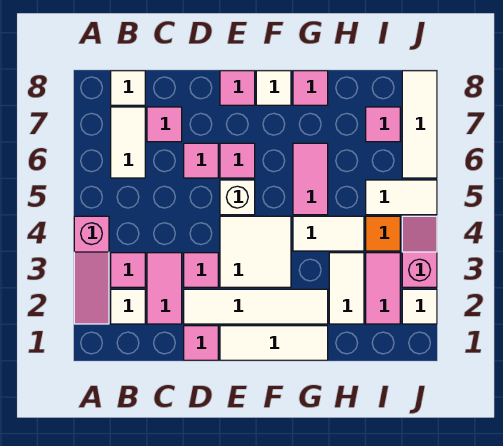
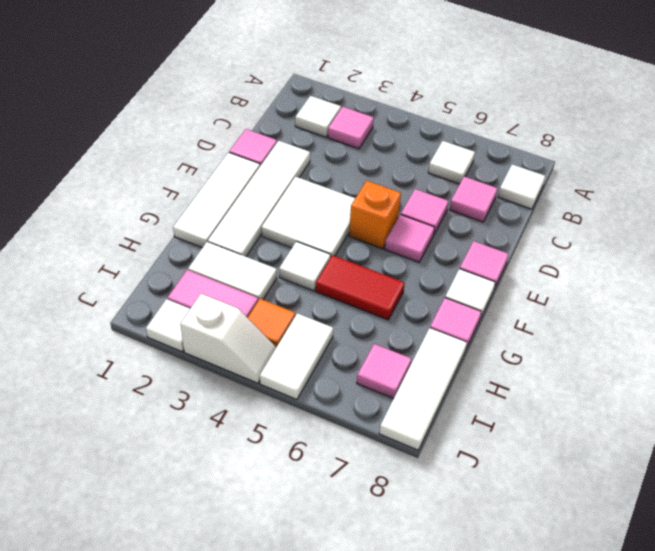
pink 1x3 slope [74,216,109,324] -> none
white 1x2 tile [111,107,145,178] -> white 1x1 tile [428,141,475,184]
pink 1x2 tile [147,253,182,324] -> none
pink 1x1 tile [184,253,218,287] -> none
white 1x1 brick [220,180,255,215] -> orange 1x1 brick [349,180,401,249]
white 1x2 tile [293,216,364,251] -> white 1x1 tile [279,241,331,291]
pink 1x2 tile [293,143,328,215] -> red 1x2 tile [316,255,405,320]
pink 1x2 slope [402,216,437,287] -> white 1x2 slope [180,294,276,383]
white 1x3 tile [402,71,437,178] -> white 1x3 tile turned to [379,328,467,450]

